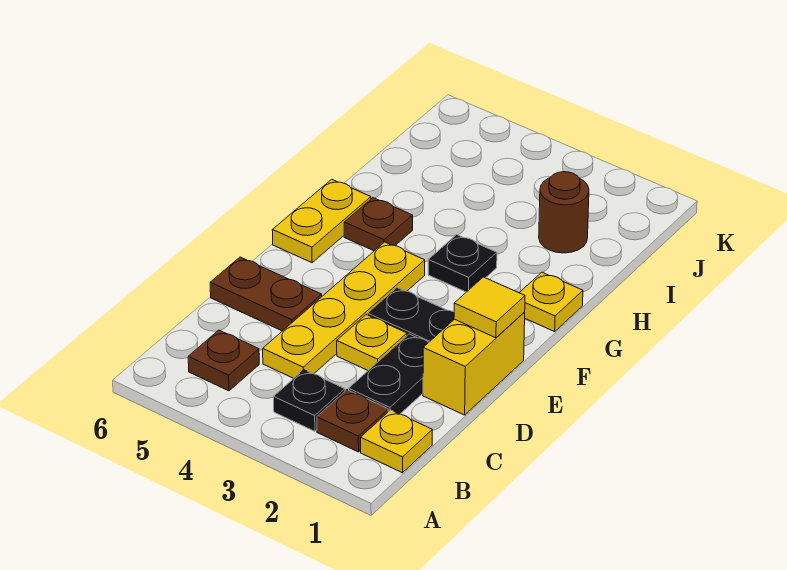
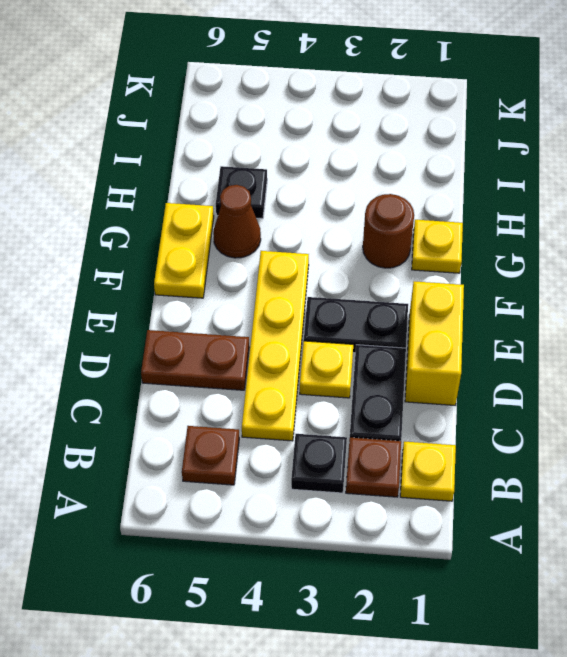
yellow 1x1 tile [454,277,525,338] -> none
black 1x1 plate [428,235,497,292] -> black 1x1 plate moved to [216,166,267,219]
brown 1x1 plate [344,198,413,251] -> brown 1x1 cone [213,185,261,258]
brown 1x1 round brick [539,172,589,253] -> brown 1x1 round brick moved to [363,194,414,268]

